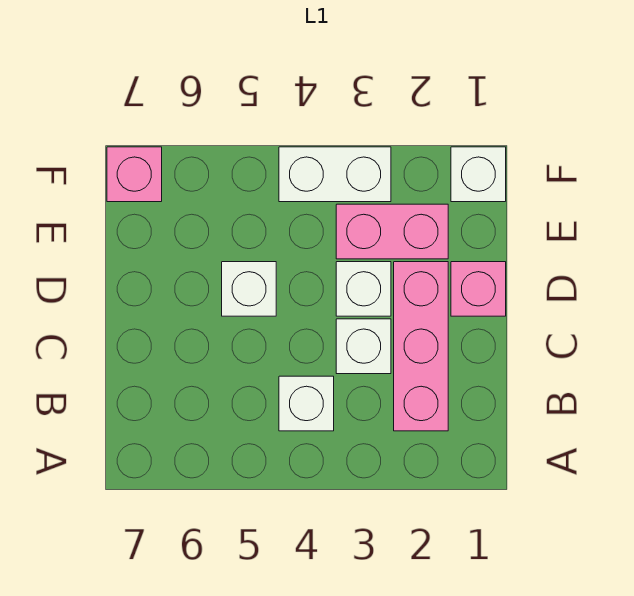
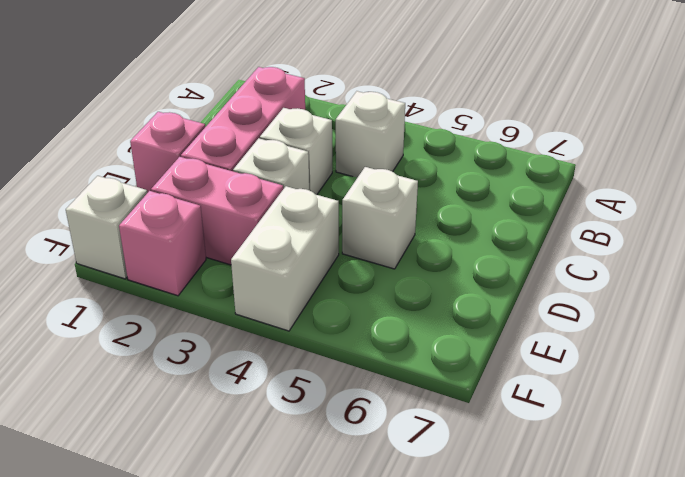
white 1x2 brick [279,147,391,202] -> white 1x2 brick turned to [231,186,339,331]
pink 1x1 brick [107,147,162,202] -> pink 1x1 brick moved to [119,191,206,296]

